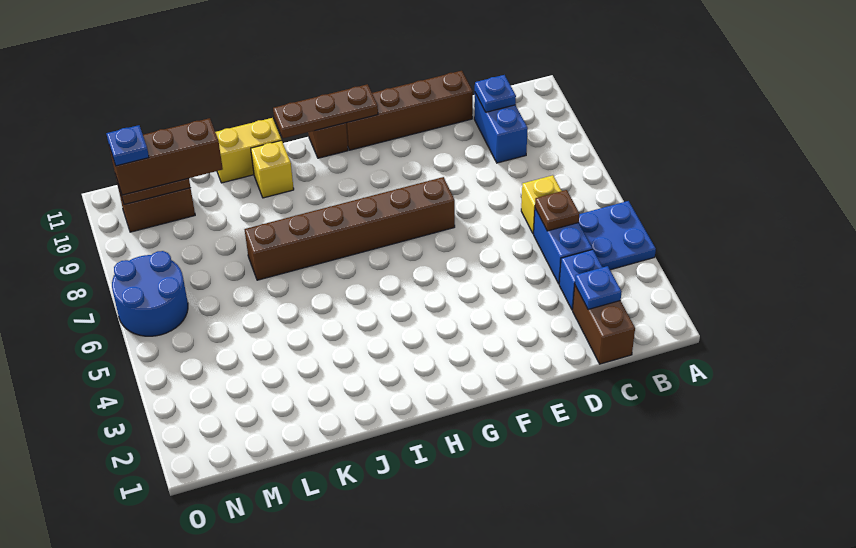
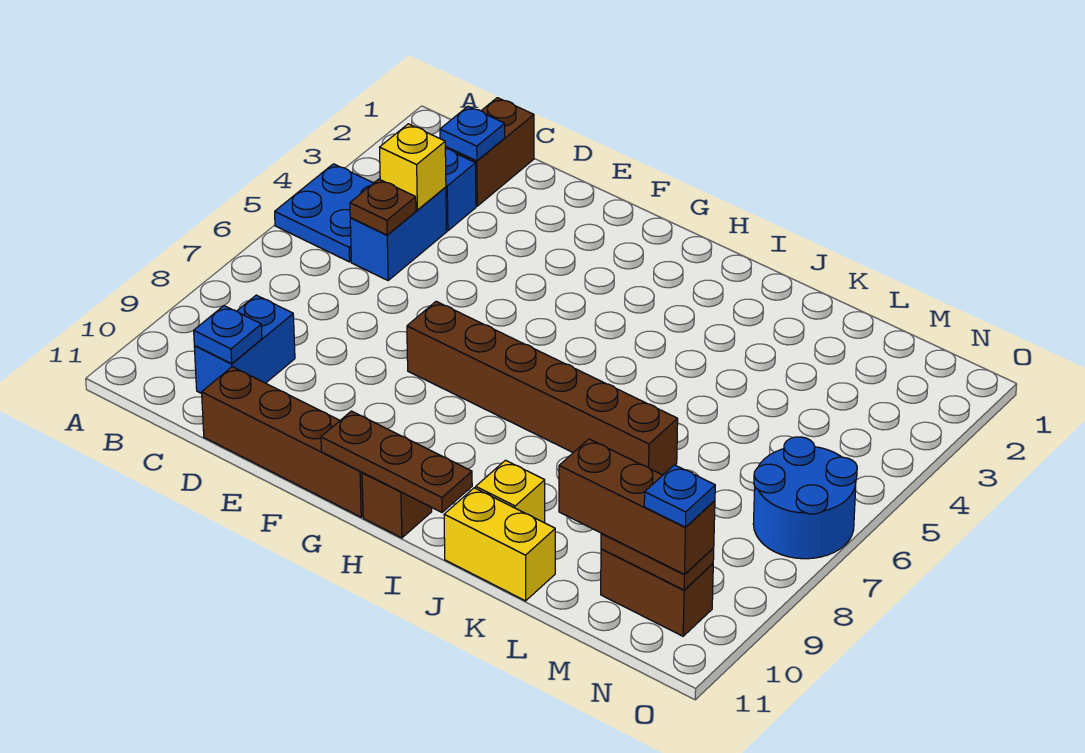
yellow 1x1 brick [521,175,561,234] -> yellow 1x1 brick moved to [380,124,446,210]

